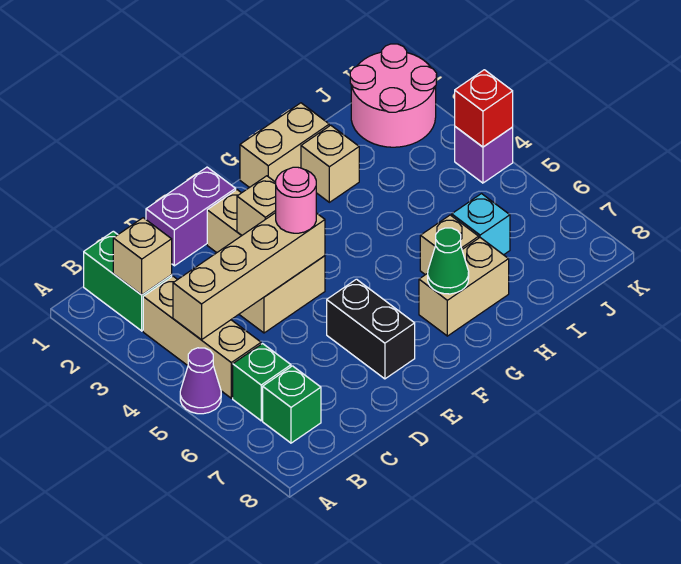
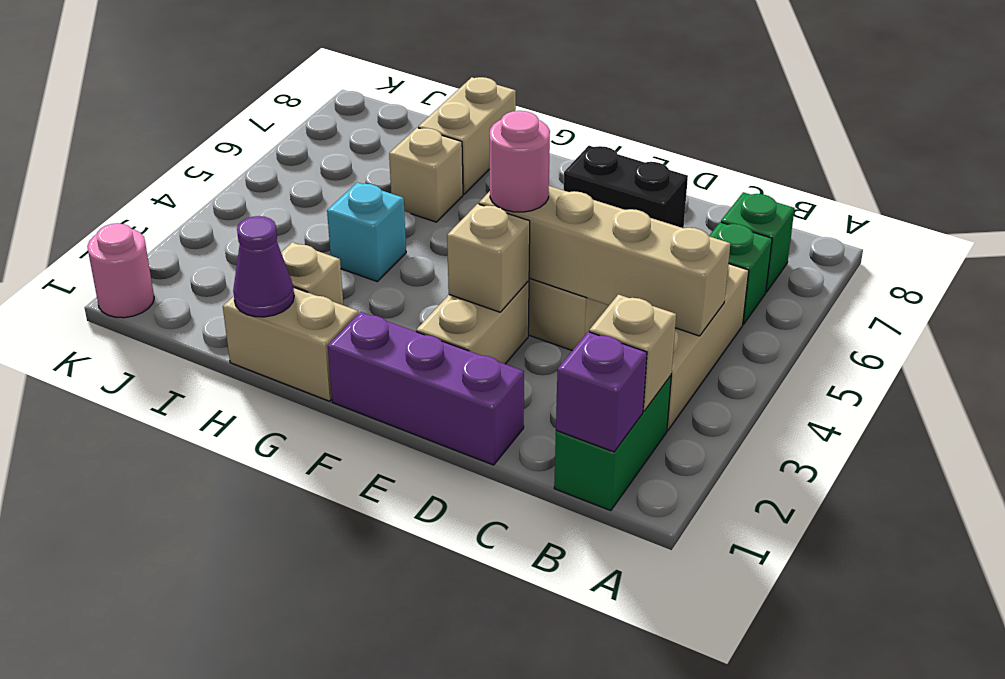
purple 1x1 cone [180,348,221,414] -> purple 1x1 cone moved to [233,216,294,317]
purple 1x2 brick [146,167,236,266] -> purple 1x3 brick [328,312,524,465]
black 1x2 brick [327,279,415,379] -> black 1x2 brick turned to [564,146,688,228]
tan 1x2 brick [419,238,509,336] -> tan 1x2 brick turned to [418,77,516,194]
green 1x1 cone [428,228,469,294] -> none
cyan 1x1 brick [452,194,510,255] -> cyan 1x1 brick moved to [327,182,406,281]
pink 2x2 round brick [350,44,437,147] -> pink 1x1 round brick [87,223,154,318]
purple 1x1 brick [455,127,513,183] -> purple 1x1 brick moved to [556,332,647,452]
red 1x1 brick [455,70,513,147] -> none

